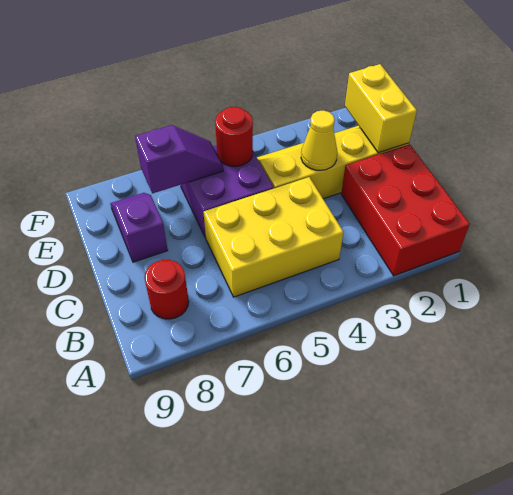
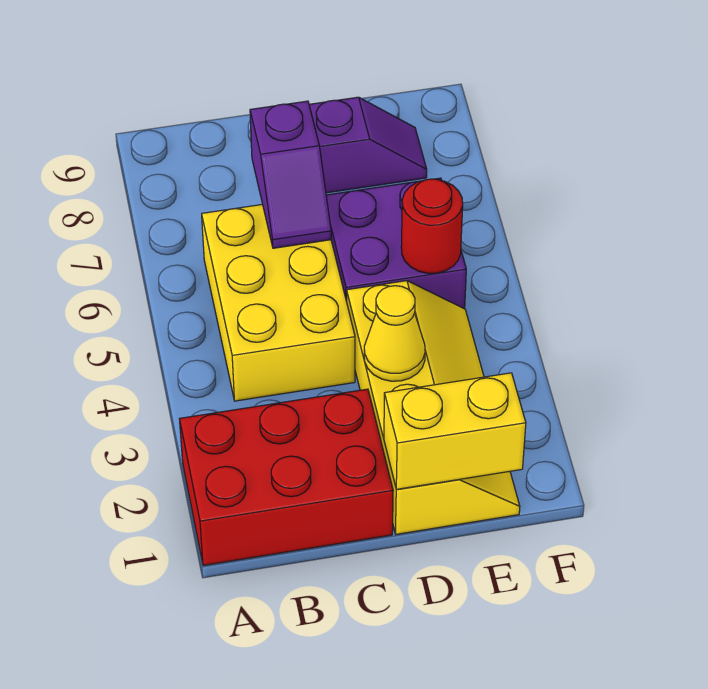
red 1x1 round brick [144,260,189,319] -> none
purple 1x2 slope [135,125,223,193] -> purple 1x2 slope moved to [250,101,331,248]

